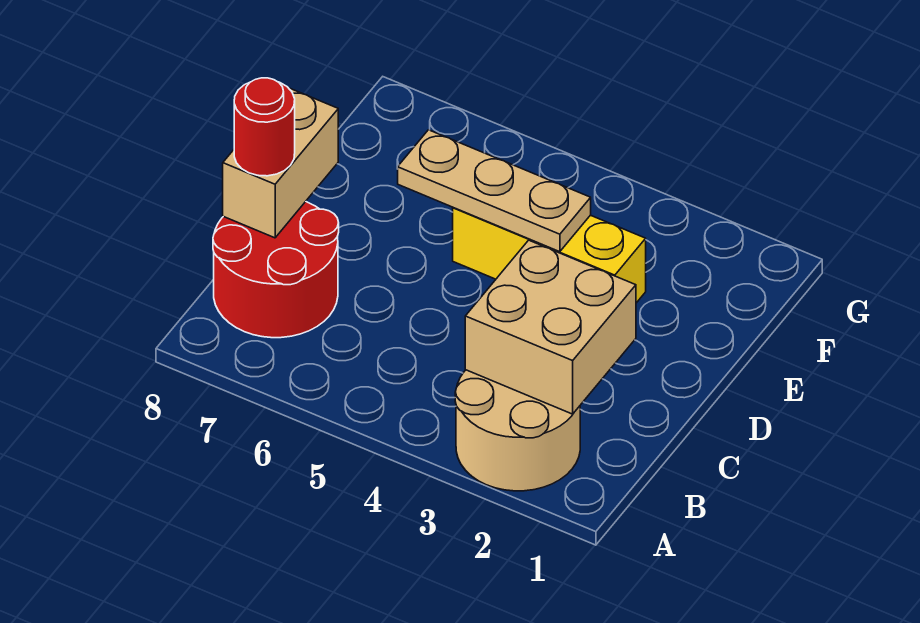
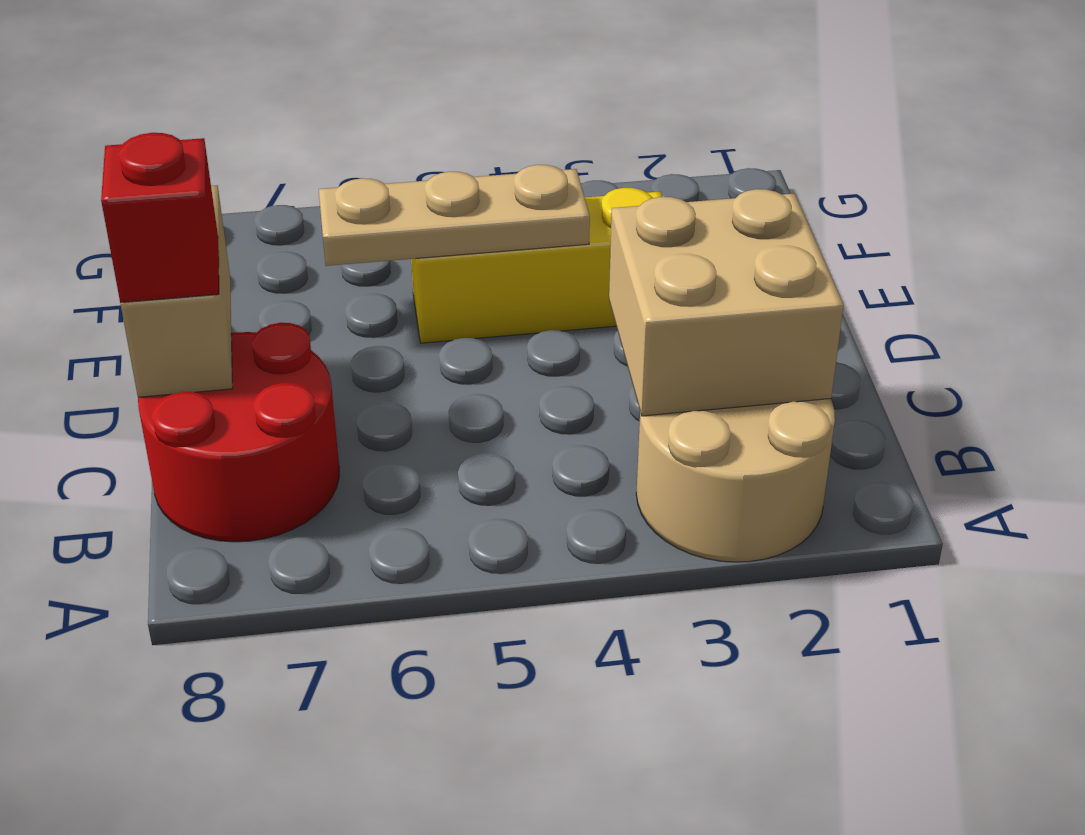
red 1x1 round brick [234,78,295,176] -> red 1x1 brick [101,133,219,303]

